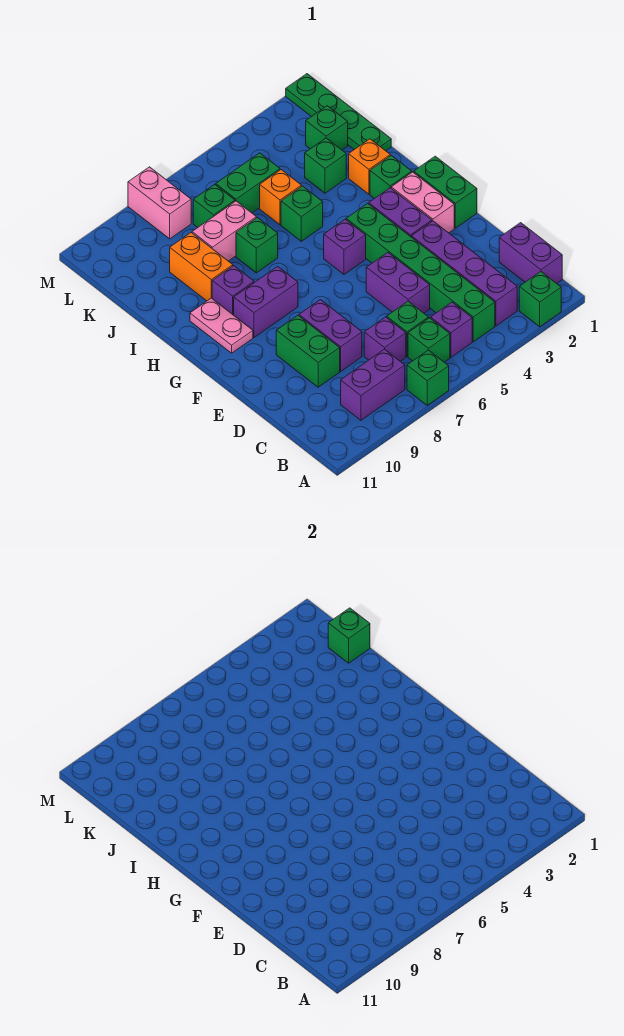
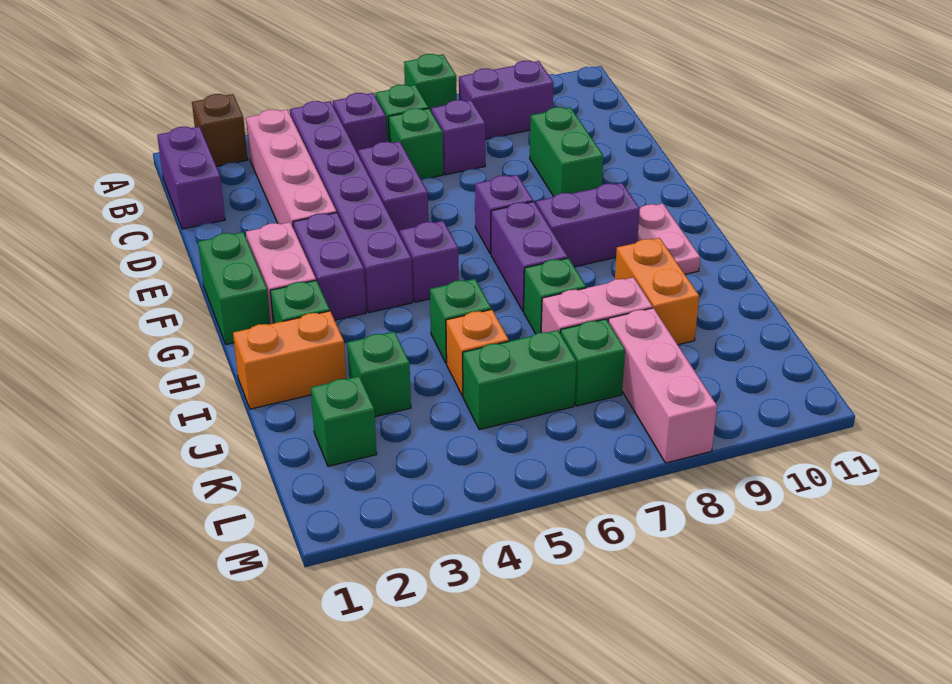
green 1x1 brick [519,272,561,327] -> brown 1x1 brick [192,94,248,167]
purple 1x4 brick [412,221,517,326] -> pink 1x4 brick [246,110,337,226]
green 1x6 brick [346,203,495,342] -> purple 1x6 brick [290,101,413,313]
purple 1x2 brick [299,300,362,371] -> purple 1x2 brick moved to [491,202,568,311]
purple 1x1 brick [212,266,254,315] -> purple 1x1 brick moved to [475,175,533,254]
orange 1x1 brick [349,139,390,194] -> orange 1x2 brick [233,311,346,409]
green 1x4 plate [286,74,391,151] -> none
green 1x1 brick [328,608,370,663] -> none
pink 1x2 brick [128,167,191,239] -> pink 1x3 brick [608,308,717,463]

